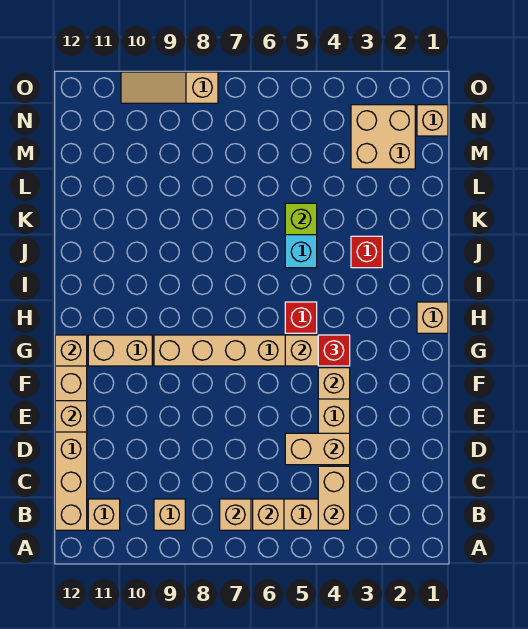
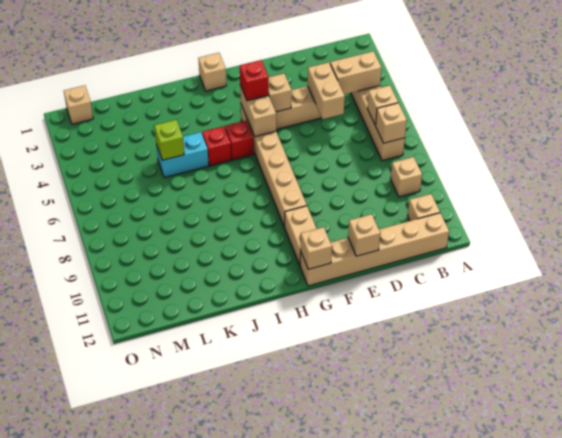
red 1x1 brick [351,236,382,268] -> red 1x1 brick moved to [202,126,231,166]
tan 2x2 brick [351,105,415,169] -> none
tan 1x3 slope [121,72,218,103] -> none

